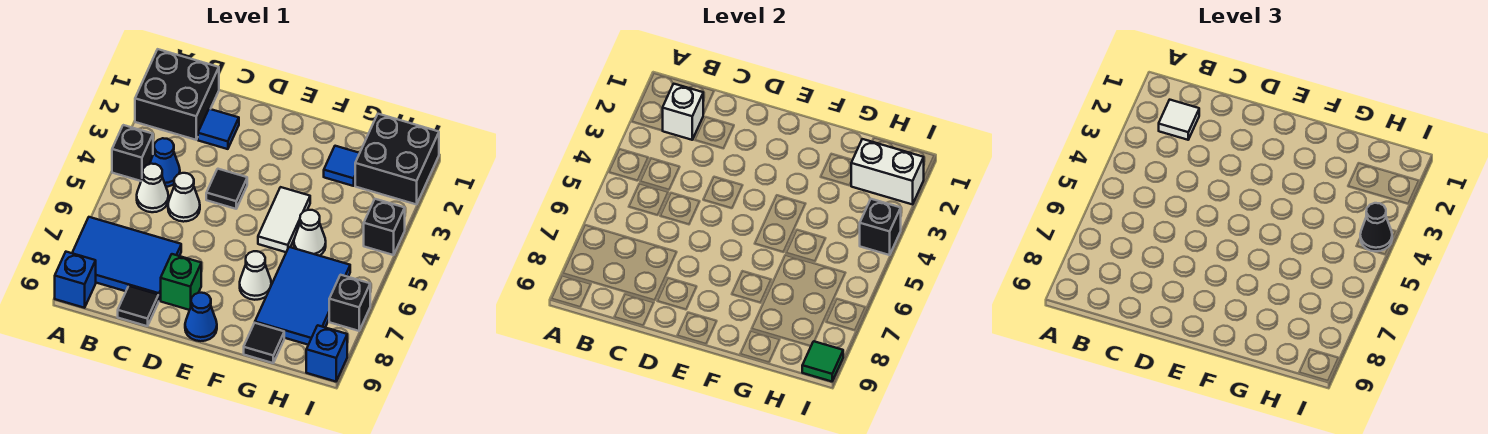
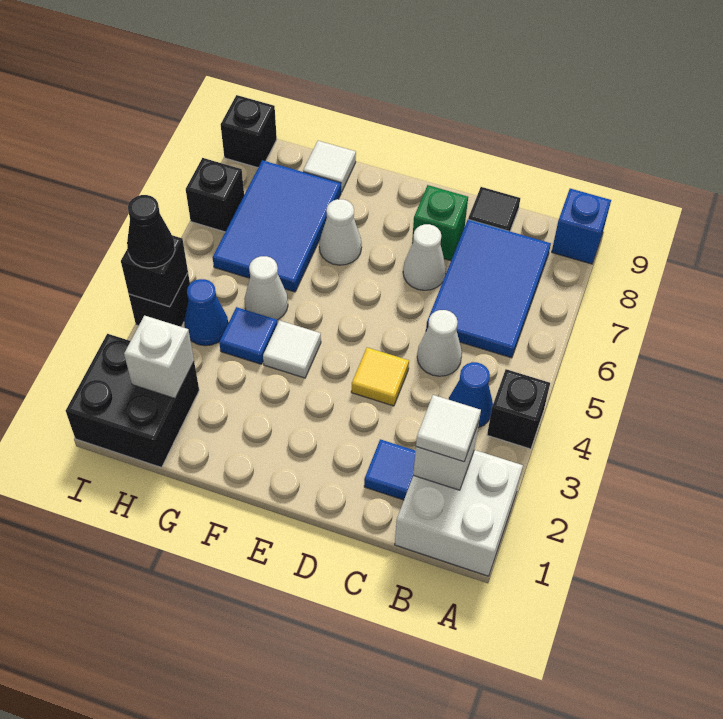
black 2x2 brick [135,49,219,140] -> white 2x2 brick [395,450,523,576]
blue 2x3 tile [72,217,181,300] -> blue 2x3 tile turned to [426,220,551,358]
white 1x1 cone [137,164,168,212] -> white 1x1 cone moved to [403,224,446,290]
black 1x1 tile [206,169,247,209] -> yellow 1x1 tile [351,348,409,406]
blue 1x1 cone [185,293,217,341] -> blue 1x1 cone moved to [184,279,228,346]
white 1x2 tile [258,187,310,252] -> white 1x1 tile [263,321,321,378]
blue 1x1 tile [324,146,360,186] -> blue 1x1 tile moved to [219,307,278,364]
black 1x1 tile [244,323,284,363] -> white 1x1 tile [303,141,356,192]
white 1x2 brick [851,139,924,204] -> white 1x1 brick [124,316,194,398]
blue 1x1 brick [306,325,347,381] -> black 1x1 brick [221,95,277,168]
green 1x1 tile [802,341,843,381] -> none

